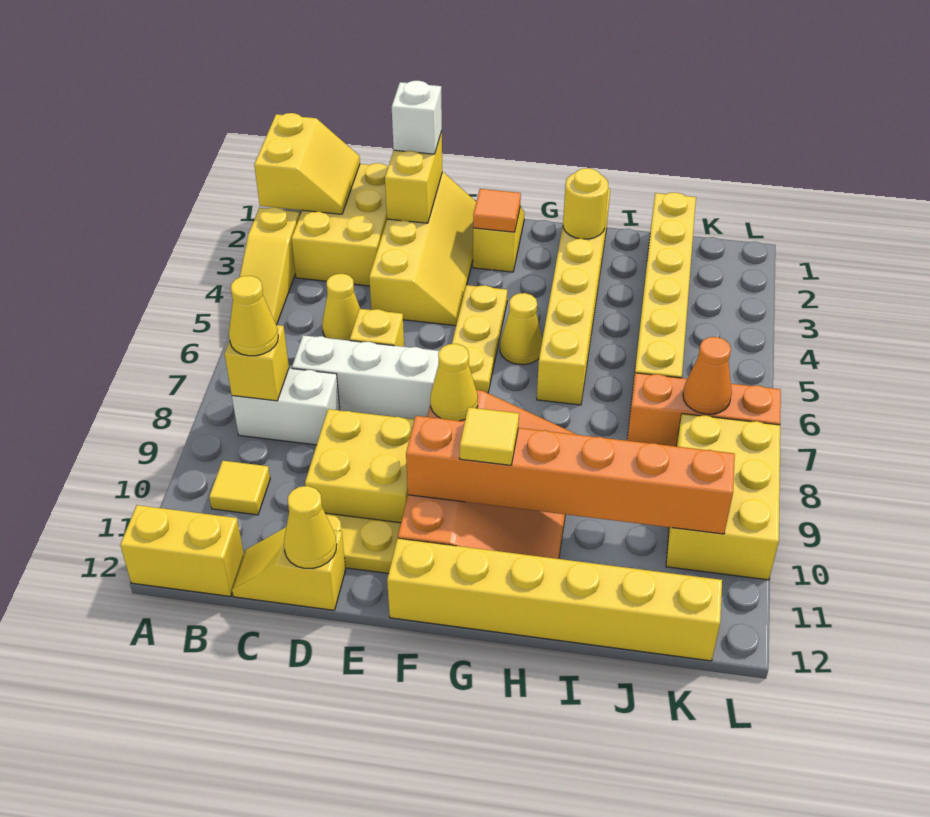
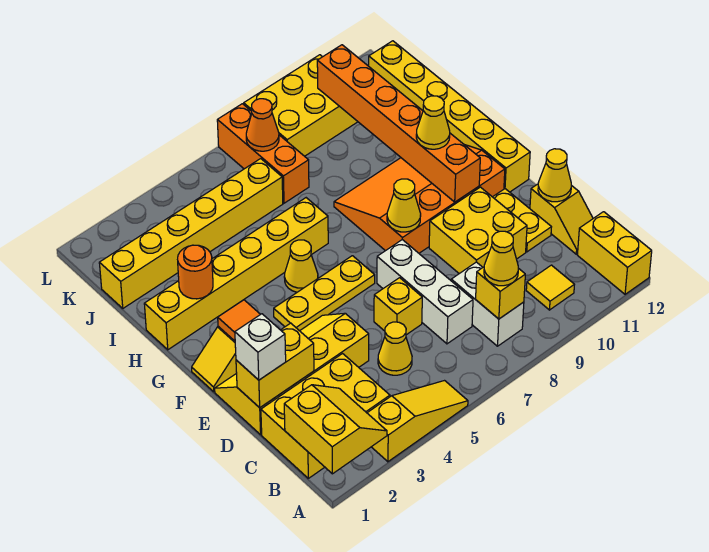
yellow 2x2 slope [254,113,360,214] -> yellow 2x2 slope turned to [284,385,387,474]
yellow 1x1 tile [460,407,519,465] -> yellow 1x1 cone [416,96,450,149]
yellow 1x1 round brick [563,168,608,239] -> orange 1x1 round brick [178,245,213,299]

